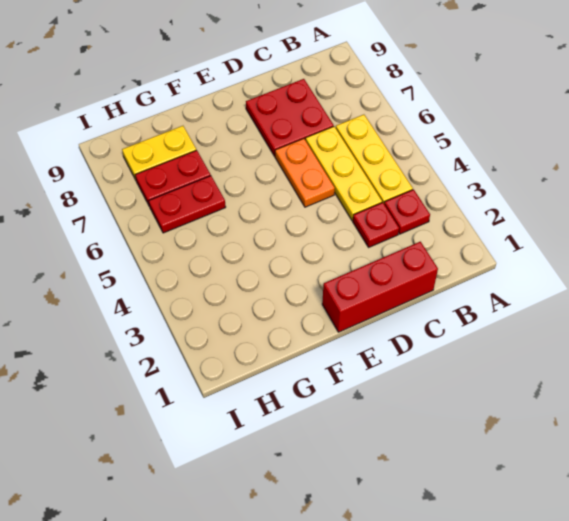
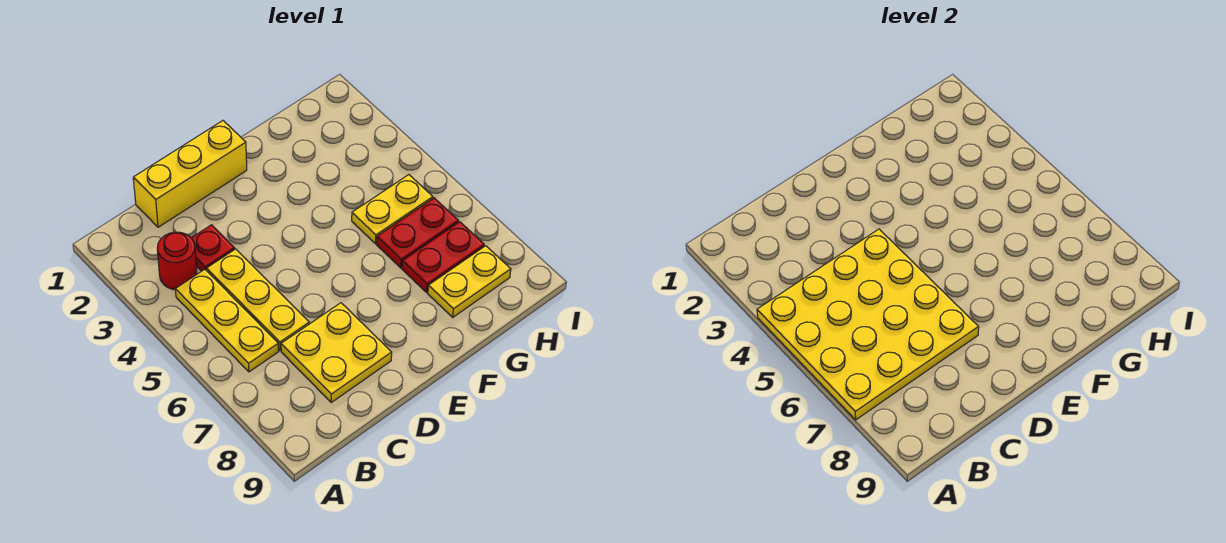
none -> yellow 4x4 plate [757,229,979,420]
red 1x1 plate [384,190,430,234] -> red 1x1 round brick [157,232,197,290]
red 1x3 brick [322,242,438,332] -> yellow 1x3 brick [133,121,247,227]
red 2x2 plate [246,79,334,156] -> yellow 2x2 plate [281,303,392,402]
orange 1x2 plate [275,139,335,207] -> none
none -> yellow 1x2 plate [352,175,433,244]

